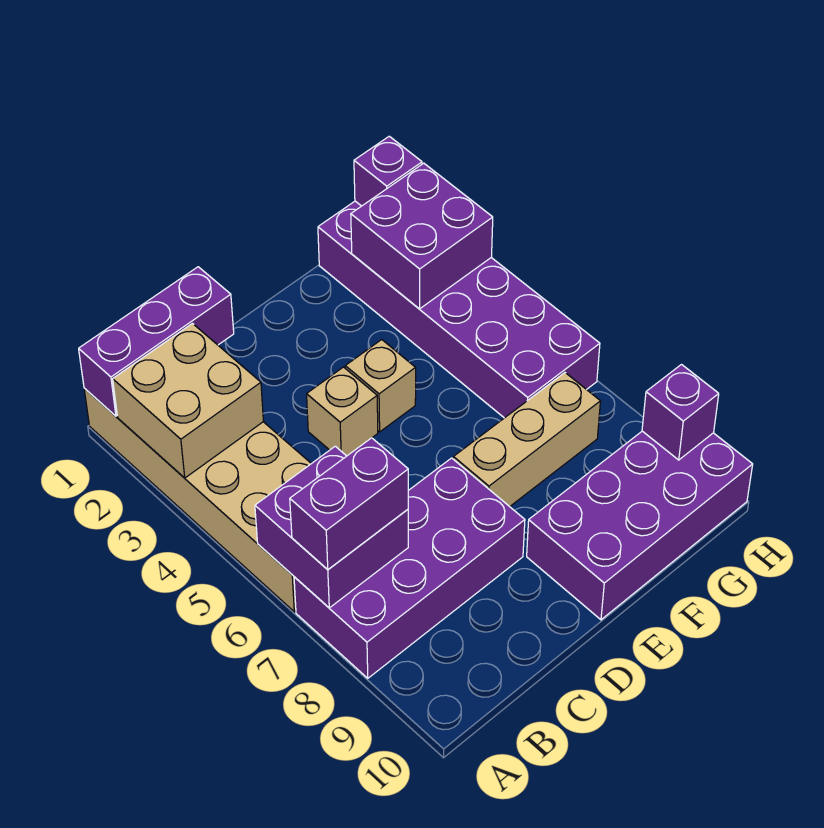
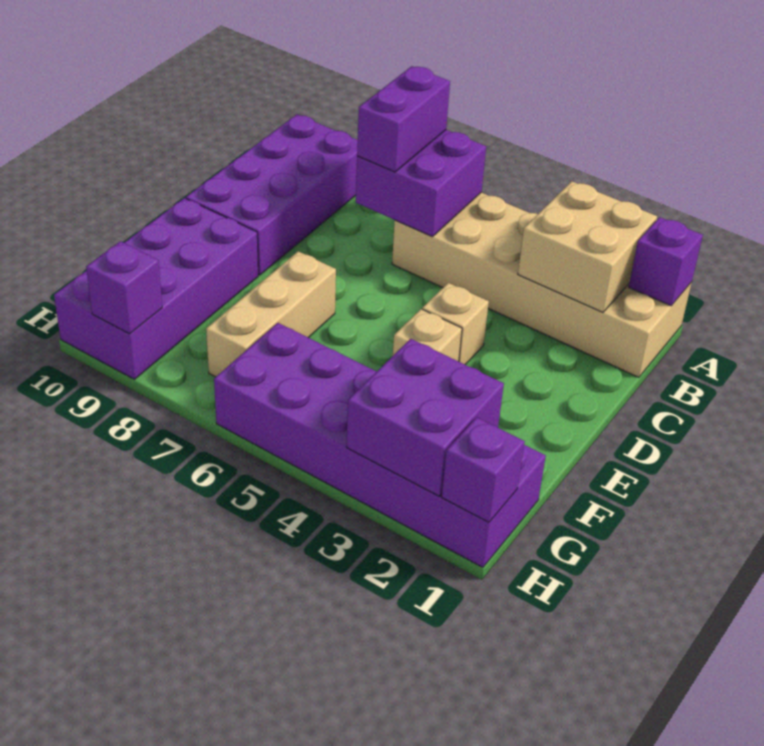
purple 1x3 brick [79,267,234,416] -> purple 1x1 brick [629,217,703,306]
purple 2x4 brick [294,458,525,678] -> purple 2x4 brick moved to [186,115,358,275]

